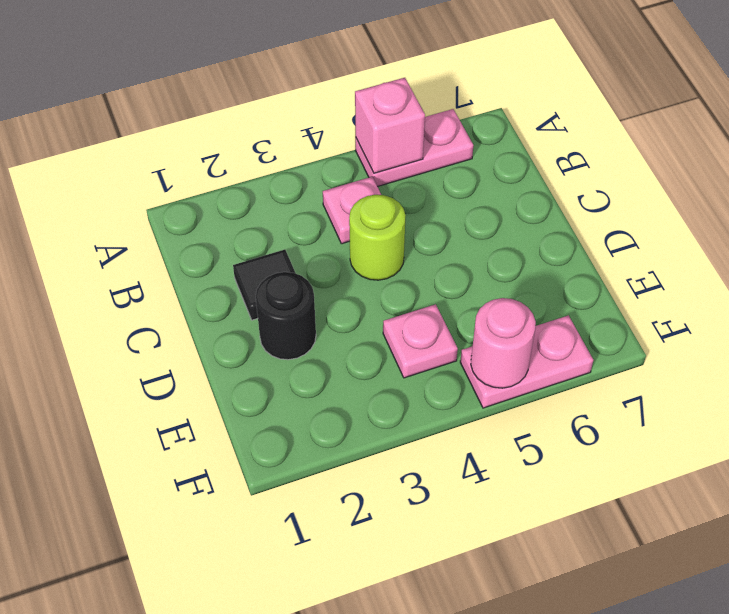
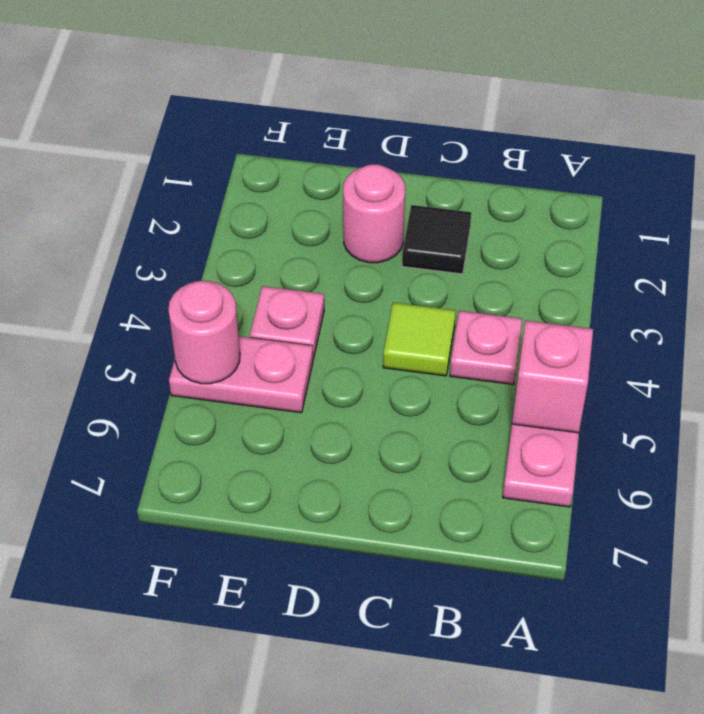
lime 1x1 round brick [349,195,406,280] -> lime 1x1 tile [383,302,456,376]
black 1x1 round brick [256,272,316,360] -> pink 1x1 round brick [343,164,405,263]
pink 1x2 plate [460,315,593,408] -> pink 1x2 plate turned to [169,336,313,413]

